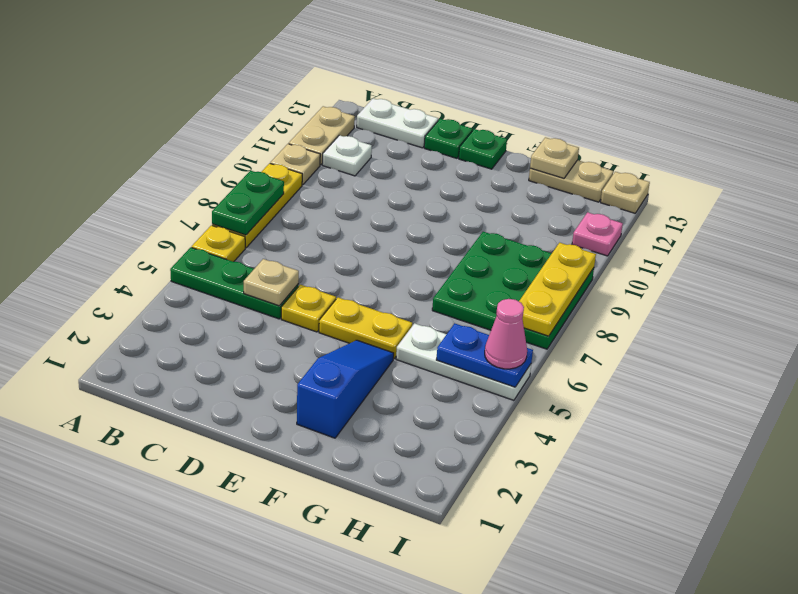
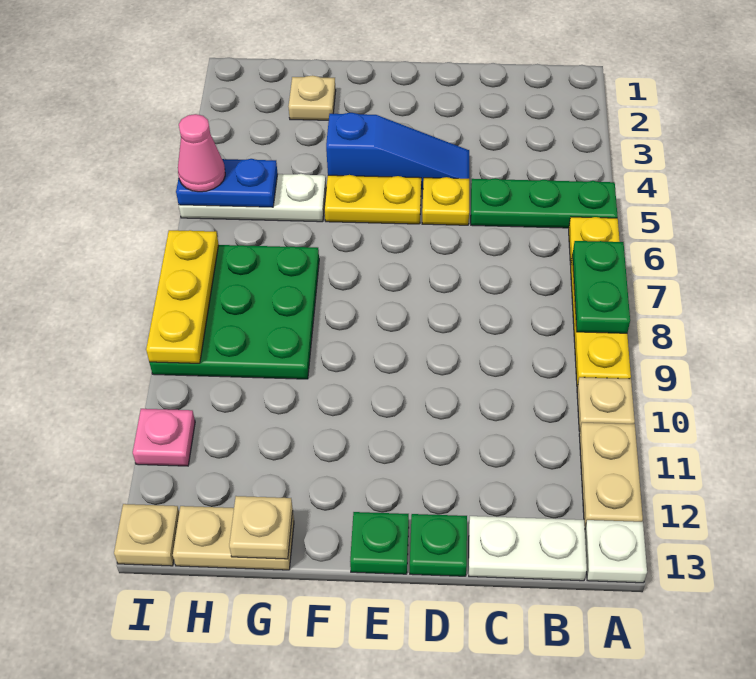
white 1x1 plate [322,135,372,176] -> white 1x1 plate moved to [585,520,647,583]
tan 1x1 plate [244,259,299,306] -> tan 1x1 plate moved to [288,75,336,120]
blue 1x3 slope [297,340,394,438] -> blue 1x3 slope turned to [326,113,469,189]

